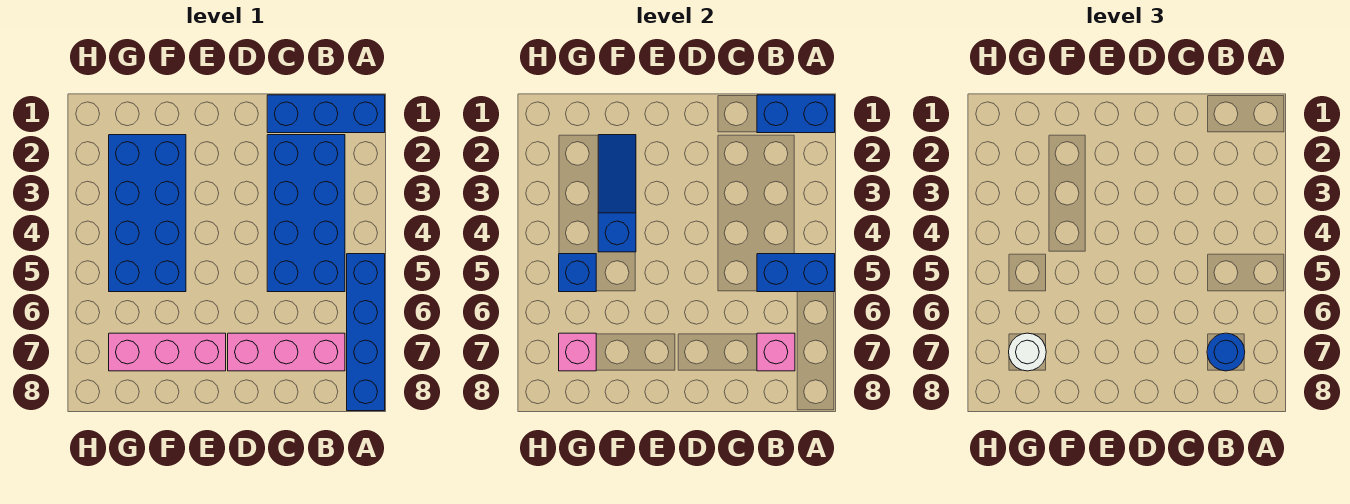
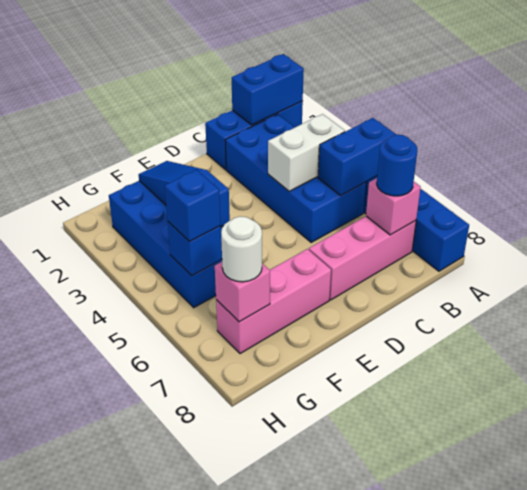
none -> white 1x2 brick [268,114,345,191]
none -> blue 1x1 brick [165,170,221,241]

